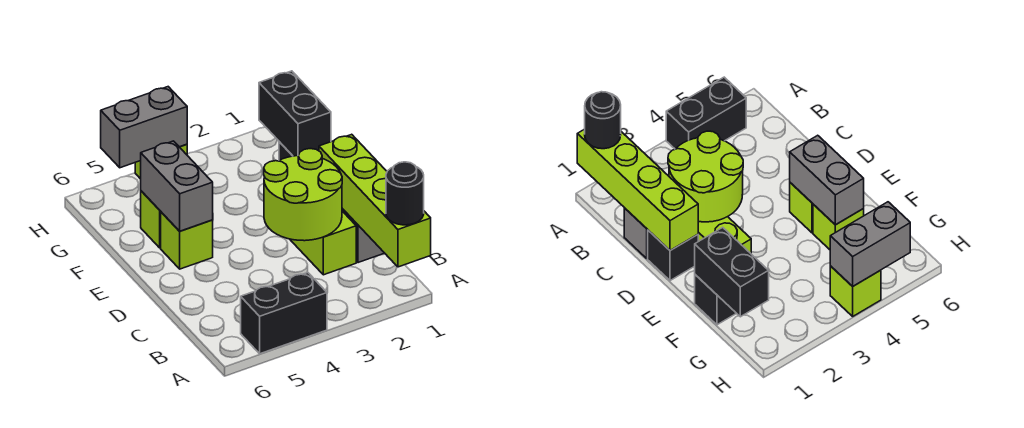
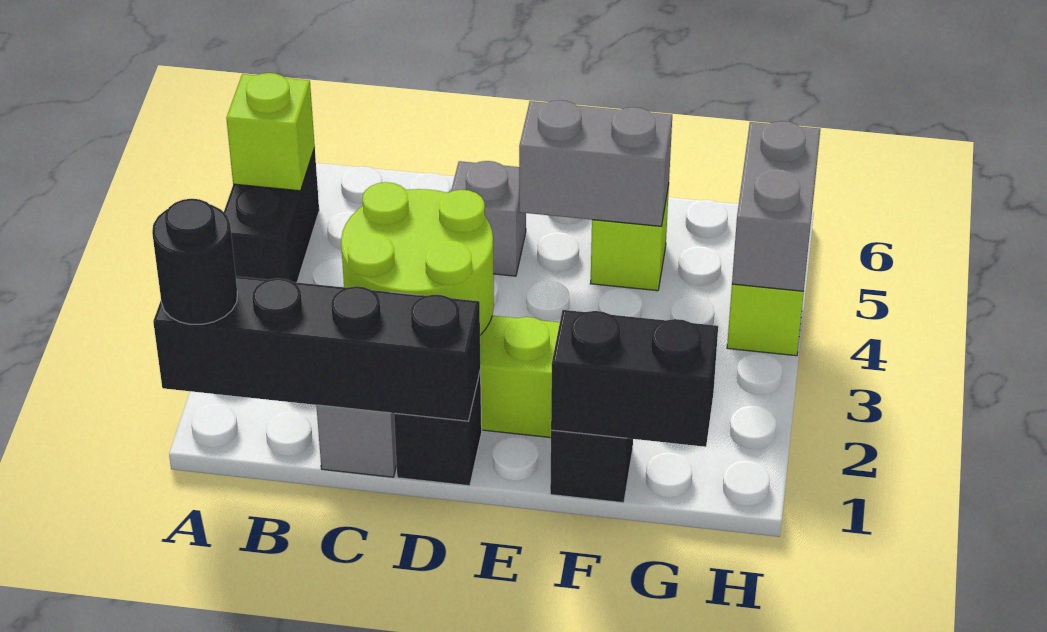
lime 1x4 brick [319,134,431,267] -> black 1x4 brick [153,276,481,421]
none -> grey 1x1 brick [451,161,526,276]
lime 1x1 brick [161,212,213,269] -> lime 1x1 brick moved to [226,73,315,191]

